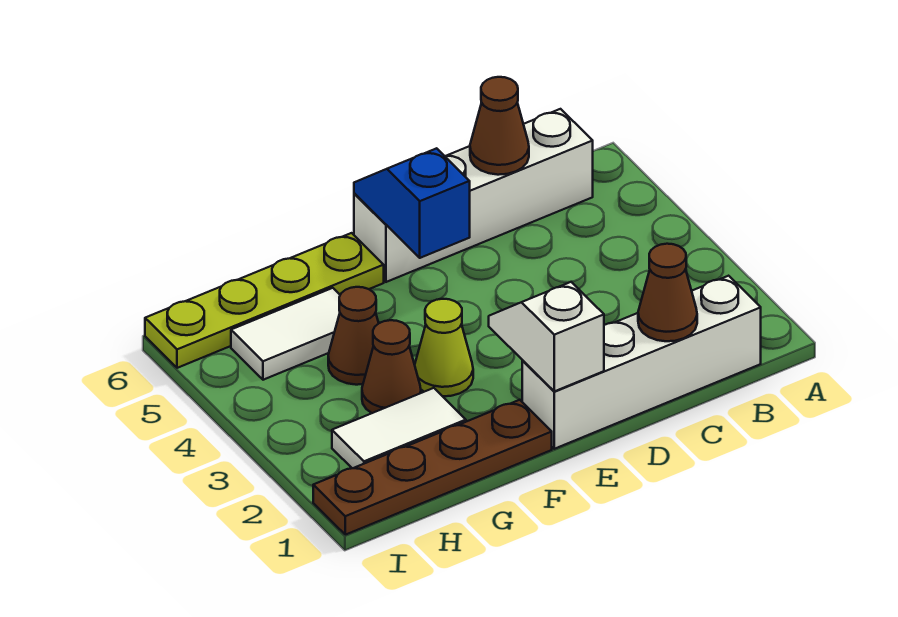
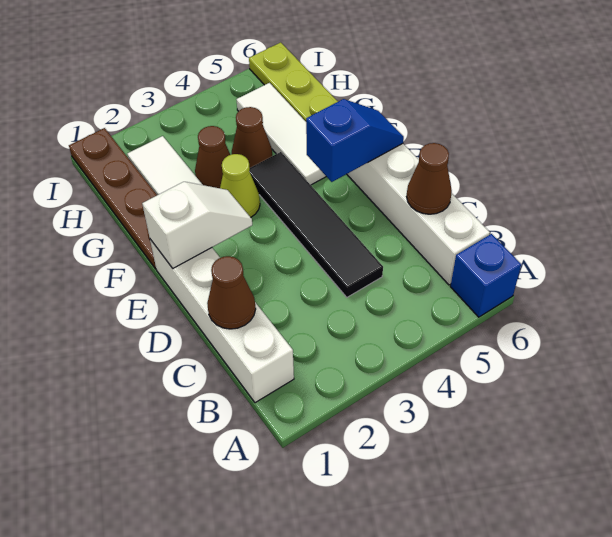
none -> blue 1x1 brick [450,234,521,317]
none -> black 1x4 tile [249,152,383,297]
white 1x2 tile [231,288,340,380] -> white 1x3 tile [236,83,326,185]

